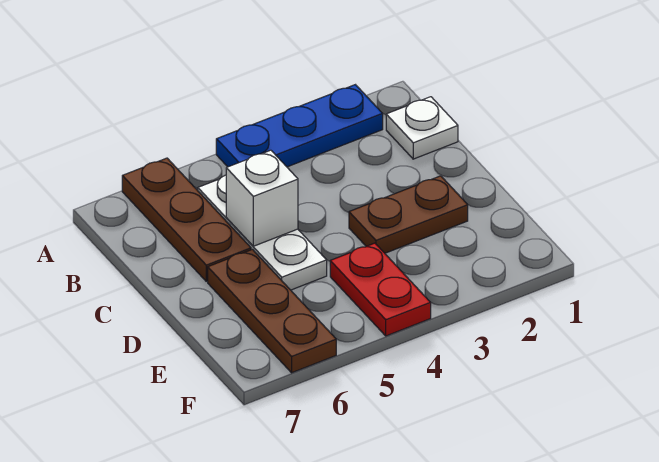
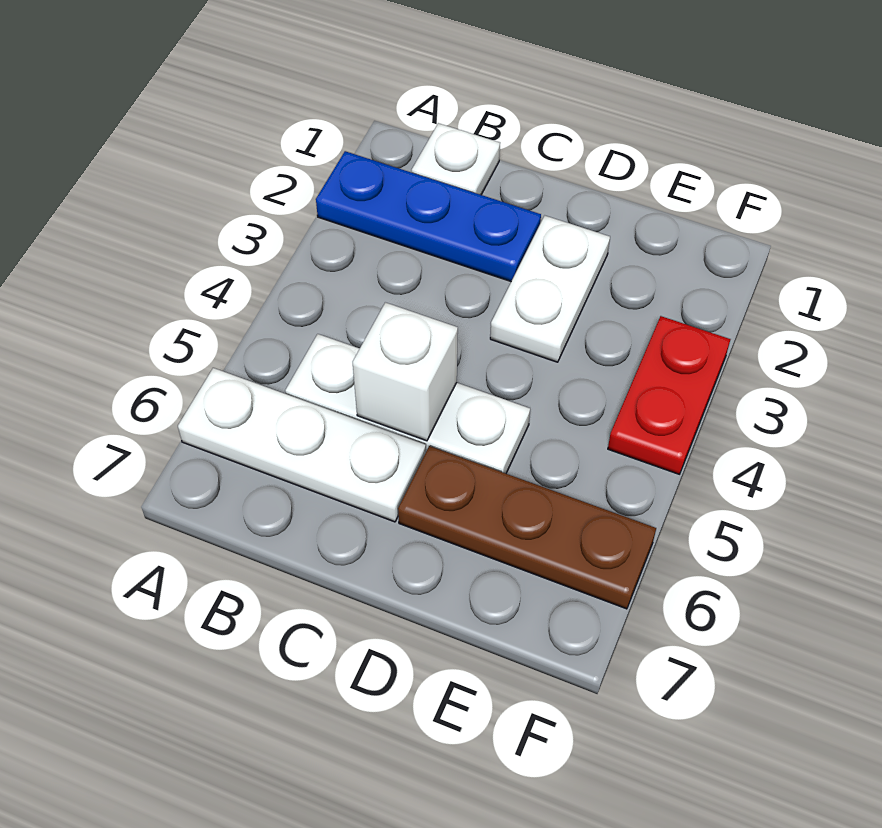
blue 1x3 plate [216,85,383,167] -> blue 1x3 plate turned to [316,151,541,281]
brown 1x3 plate [122,158,251,281] -> white 1x3 plate [178,368,426,522]
brown 1x2 plate [349,176,468,253] -> white 1x2 plate [490,216,610,362]
red 1x2 plate [330,243,431,336] -> red 1x2 plate turned to [608,316,731,474]

